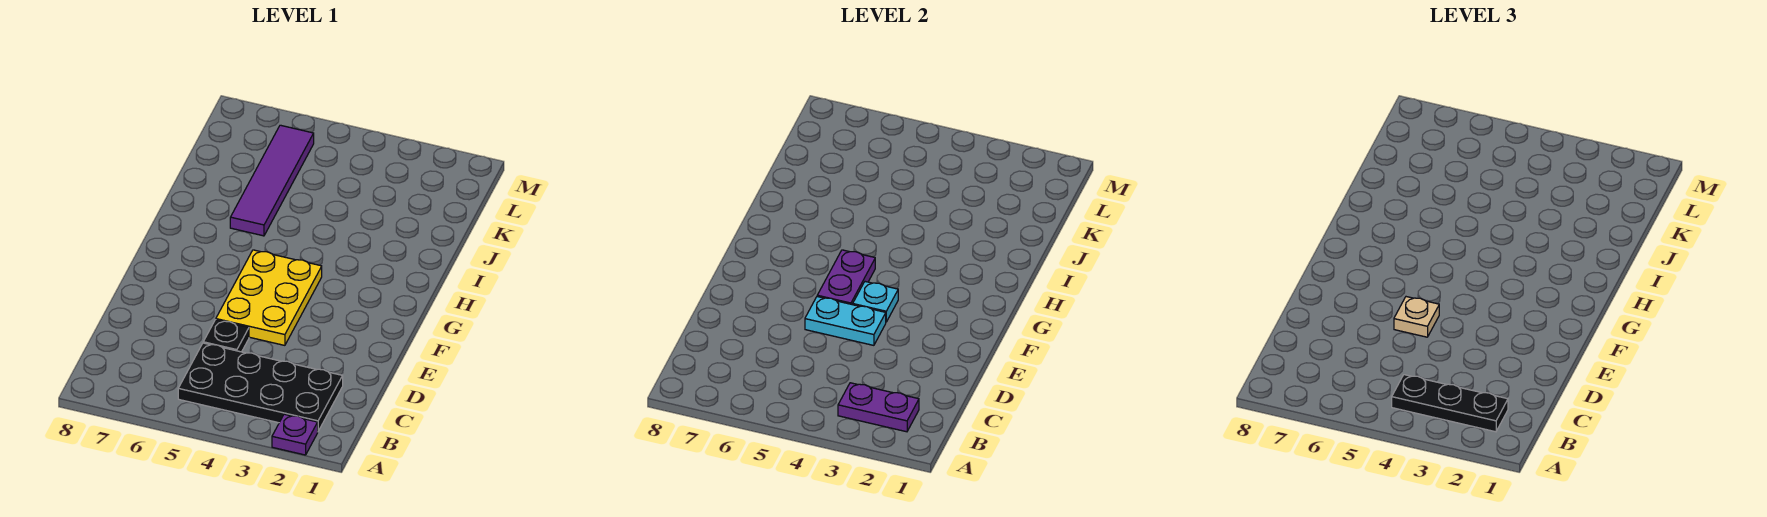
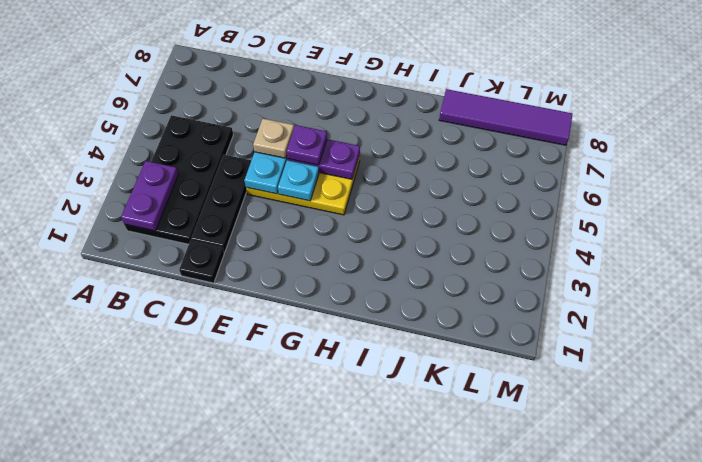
purple 1x1 plate [272,414,318,455] -> purple 1x1 plate moved to [286,125,327,165]
black 1x3 plate [1392,375,1508,432] -> black 1x3 plate moved to [191,155,251,252]
black 1x1 plate [203,320,249,352] -> black 1x1 plate moved to [179,240,224,283]
purple 1x4 tile [230,125,314,236] -> purple 1x4 tile moved to [439,89,572,145]

